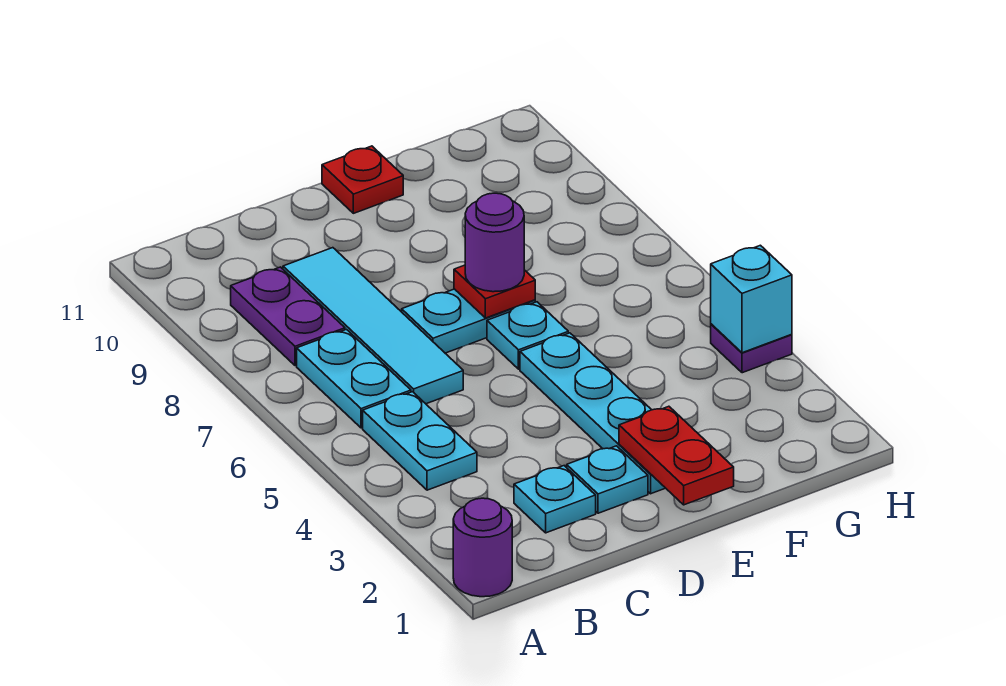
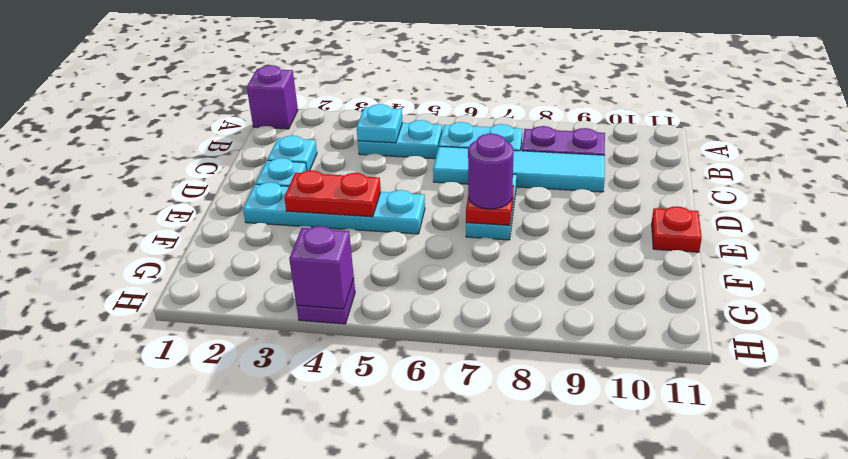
purple 1x1 round brick [453,498,512,597] -> purple 1x1 brick [247,65,298,129]
red 1x2 plate [619,406,734,505] -> red 1x2 plate moved to [284,170,381,217]
cyan 1x1 plate [487,302,568,369] -> cyan 1x1 plate moved to [357,104,403,143]
cyan 1x1 brick [711,245,792,353] -> purple 1x1 brick [289,226,354,309]

